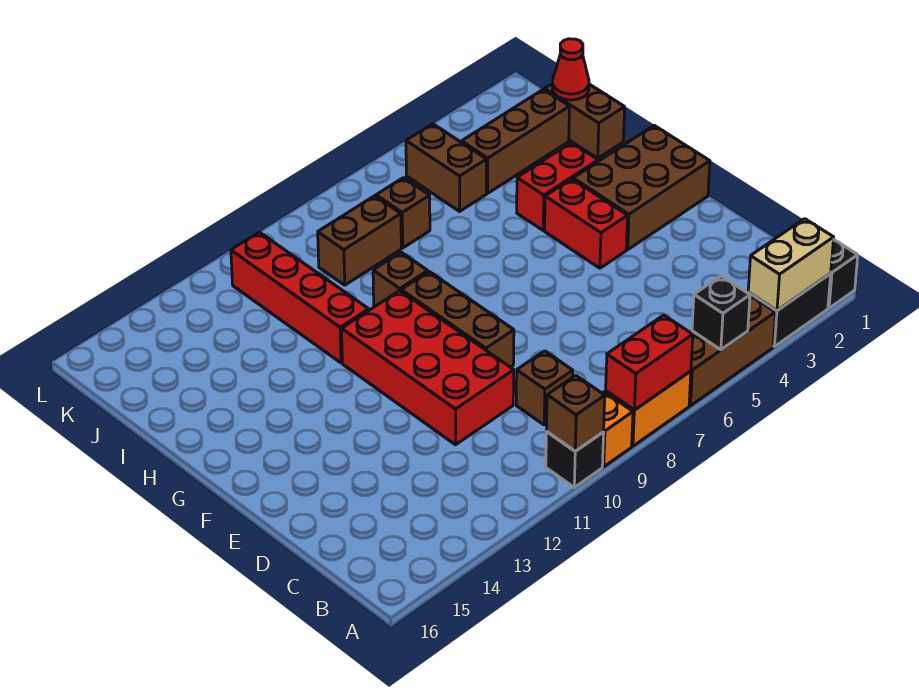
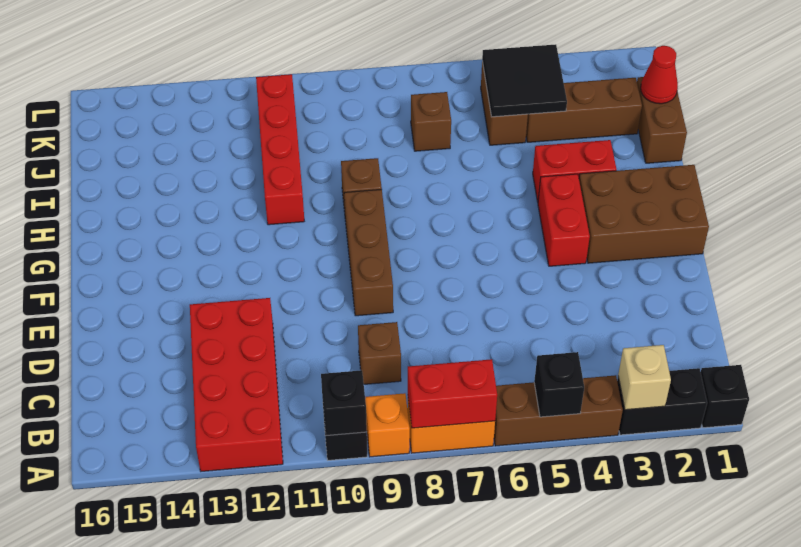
tan 1x2 brick [748,219,834,310] -> tan 1x1 brick [618,345,671,410]
brown 1x1 brick [547,375,605,451] -> black 1x1 brick [321,370,367,436]
red 2x4 brick [342,291,514,445] -> red 2x4 brick moved to [190,298,283,471]
none -> black 2x2 tile [482,44,567,117]
brown 1x2 brick [318,196,401,285] -> none

